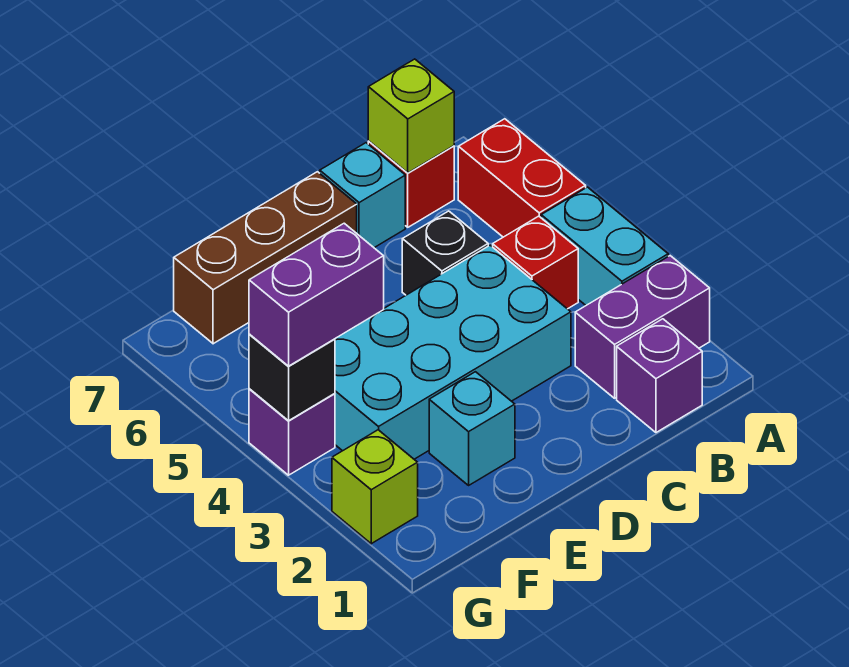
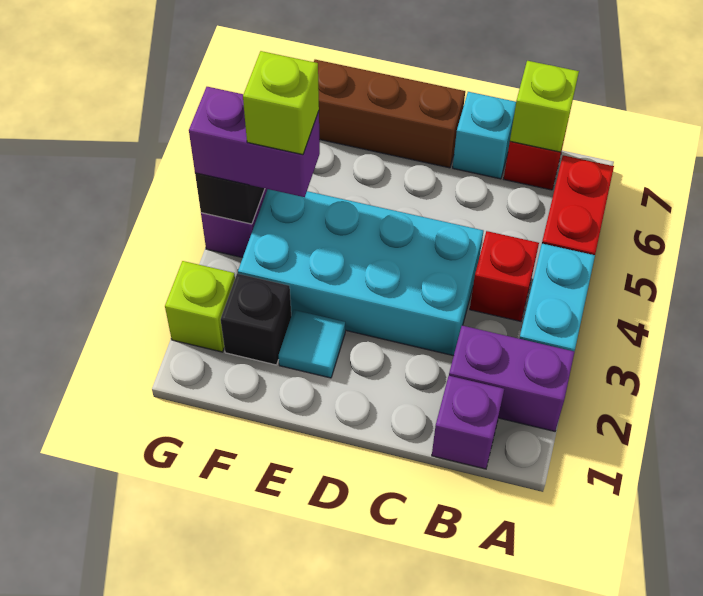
black 1x1 brick [402,211,488,295] -> black 1x1 brick moved to [221,273,291,365]
cyan 1x1 brick [429,372,515,485] -> cyan 1x1 tile [279,310,345,378]
none -> lime 1x1 brick [243,51,319,155]

